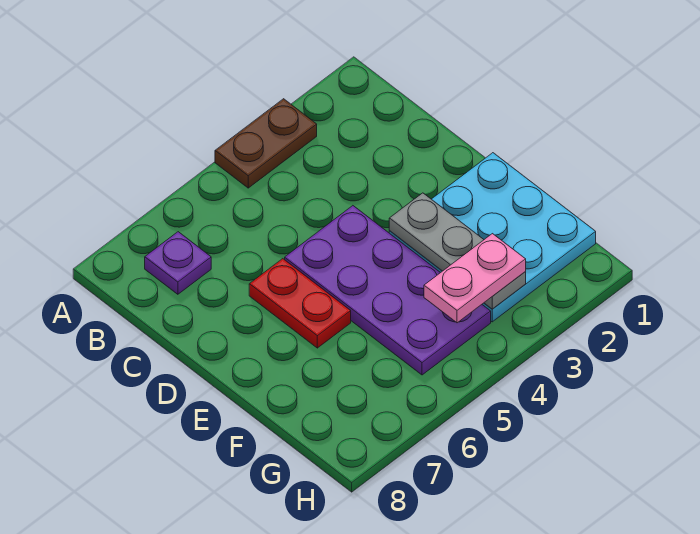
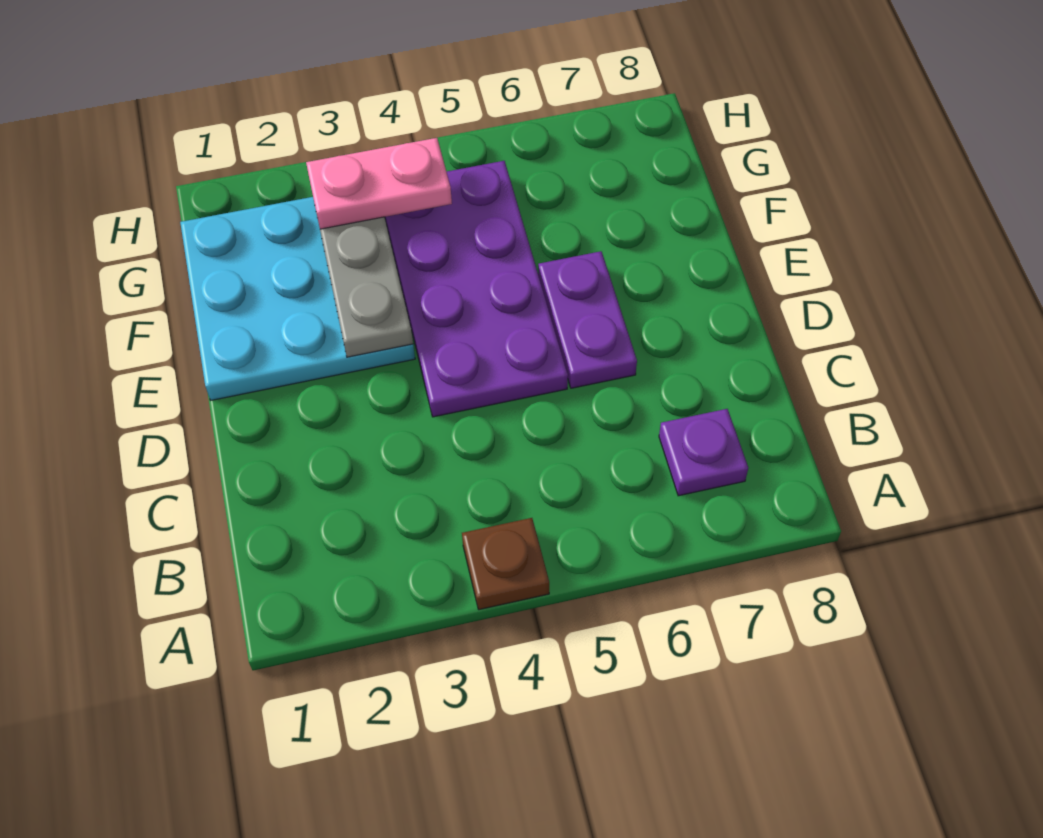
brown 1x2 plate [215,99,317,188] -> brown 1x1 plate [462,518,549,610]
red 1x2 plate [249,259,351,348] -> purple 1x2 plate [538,251,637,388]

